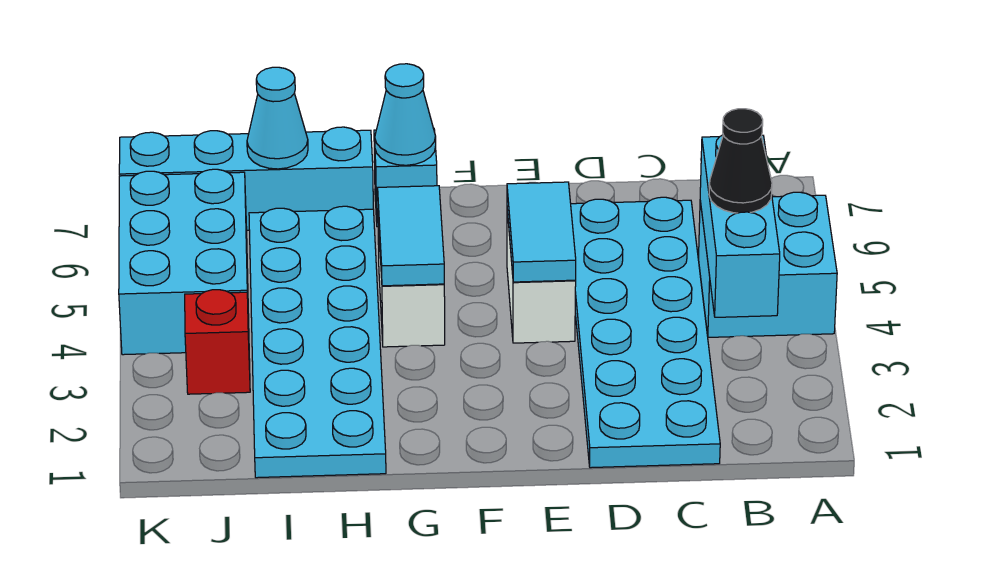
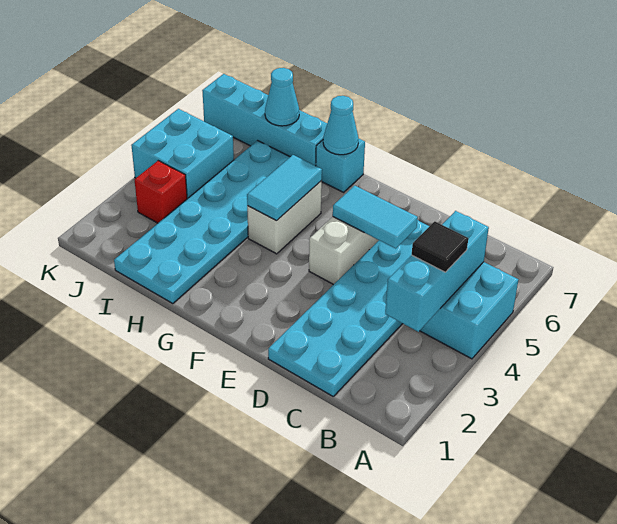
black 1x1 cone [709,109,772,213] -> black 1x1 tile [412,221,468,272]
cyan 1x2 tile [507,182,576,282] -> cyan 1x2 tile turned to [333,186,418,248]
cyan 2x3 brick [119,169,249,355] -> cyan 2x2 brick [131,109,234,199]

